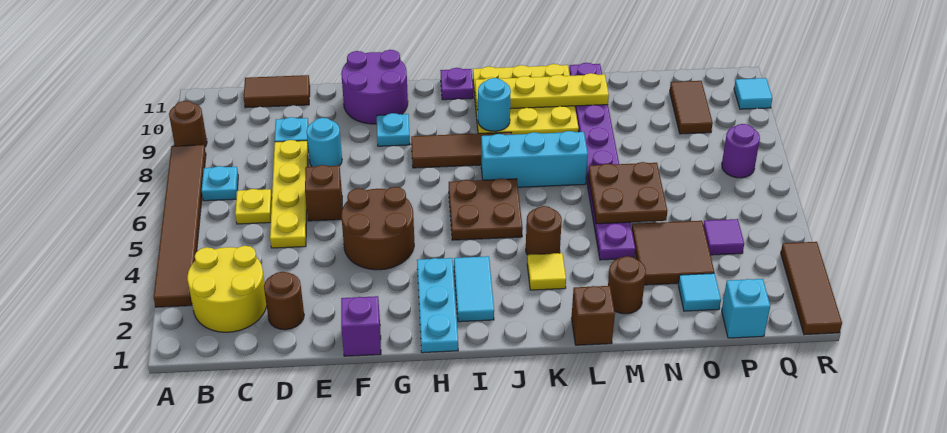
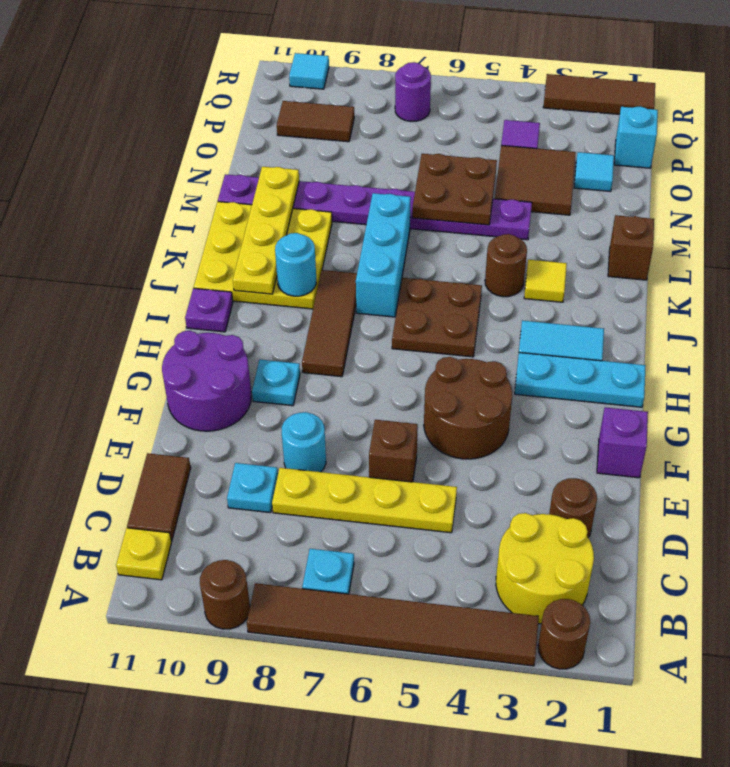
yellow 1x1 plate [235,189,272,224] -> yellow 1x1 plate moved to [116,528,172,580]
brown 1x1 round brick [608,256,646,314] -> brown 1x1 round brick moved to [538,599,590,669]

